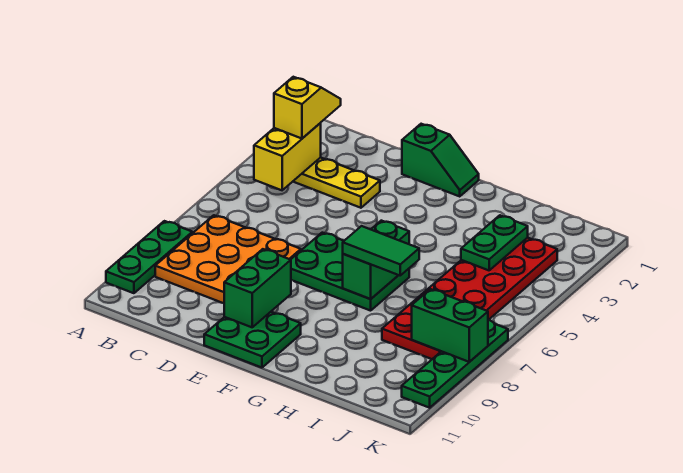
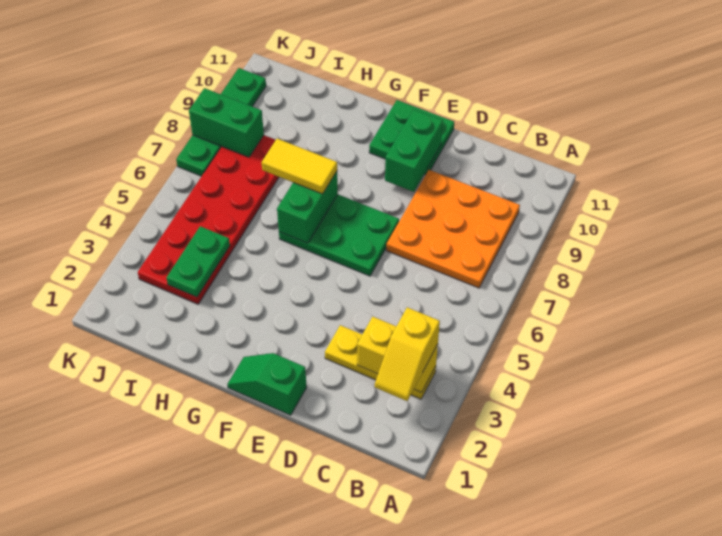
green 1x3 plate [106,221,192,293] -> none
yellow 1x2 brick [254,123,321,190] -> yellow 1x2 brick turned to [357,317,438,392]
green 1x2 tile [343,226,419,275] -> yellow 1x2 tile [262,139,337,194]

